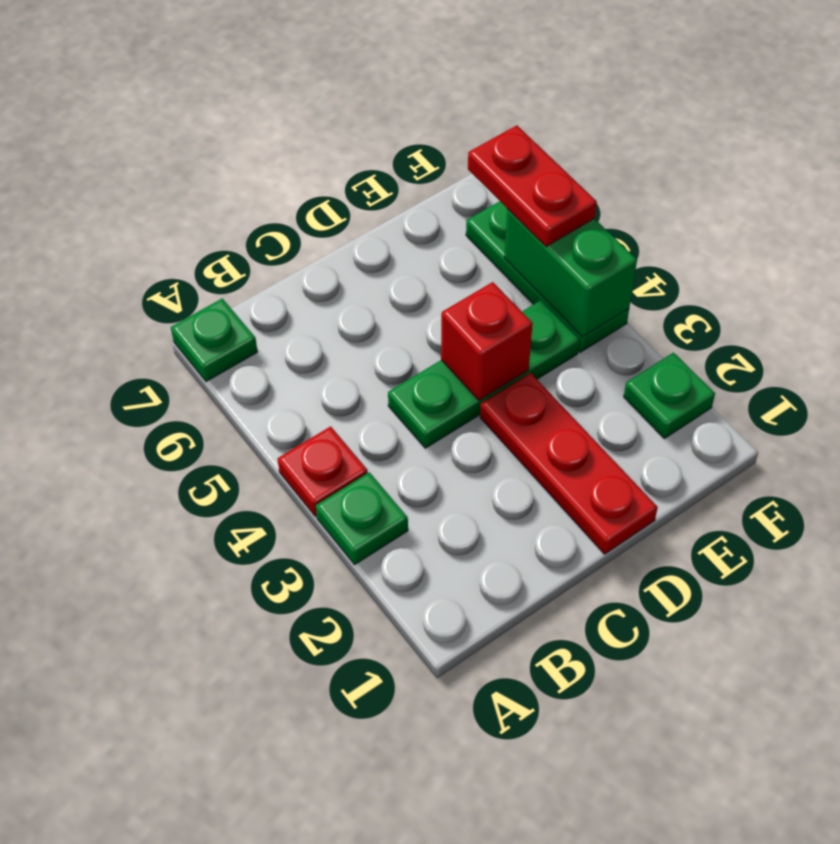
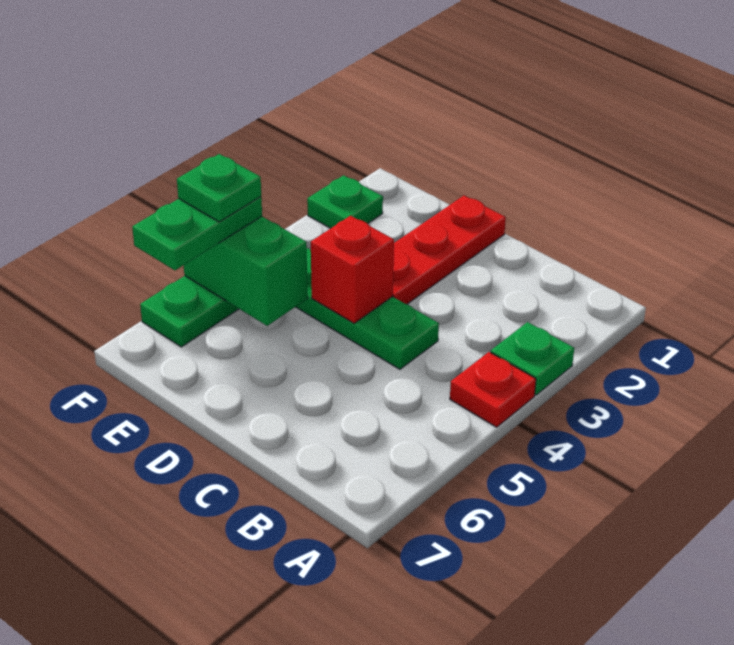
green 1x1 plate [171,299,258,382] -> green 1x1 plate moved to [177,154,261,222]
green 1x2 brick [504,209,637,337] -> green 1x2 brick turned to [184,216,308,326]
red 1x2 plate [468,125,597,247] -> green 1x2 plate [132,197,262,270]

